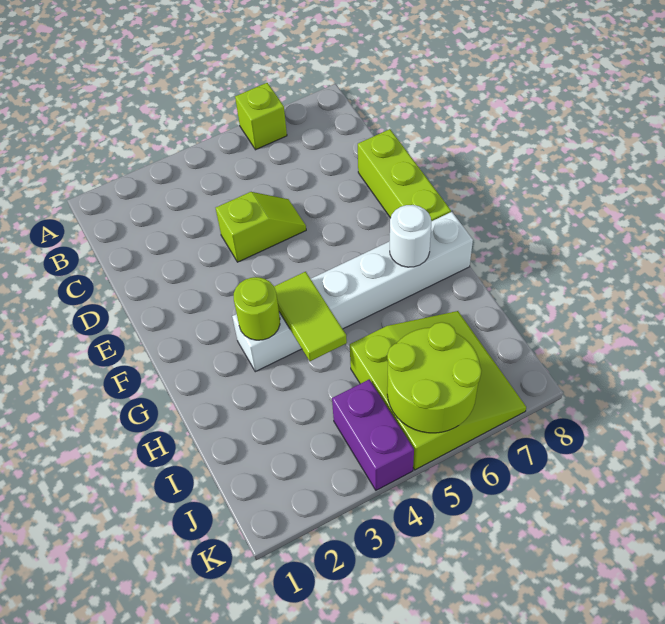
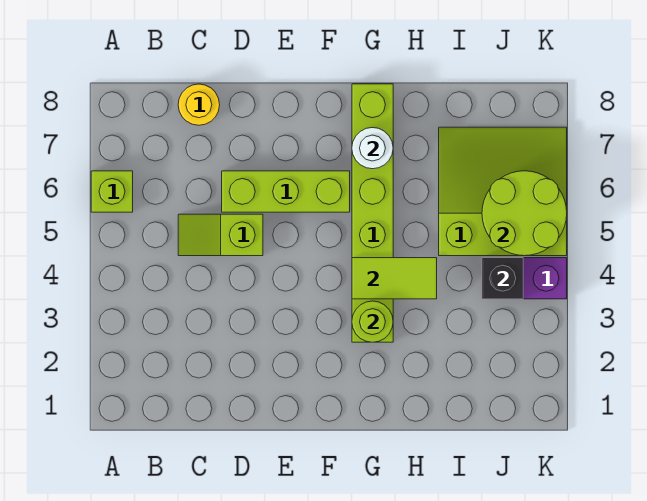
none -> yellow 1x1 round brick [178,84,220,125]
lime 1x2 slope [216,192,306,262] -> lime 1x2 slope turned to [178,214,263,256]
lime 1x3 brick [358,129,451,221] -> lime 1x3 brick moved to [222,171,350,212]
white 1x6 brick [232,212,473,372] -> lime 1x6 brick [352,84,393,342]
none -> black 1x1 brick [482,258,523,299]

